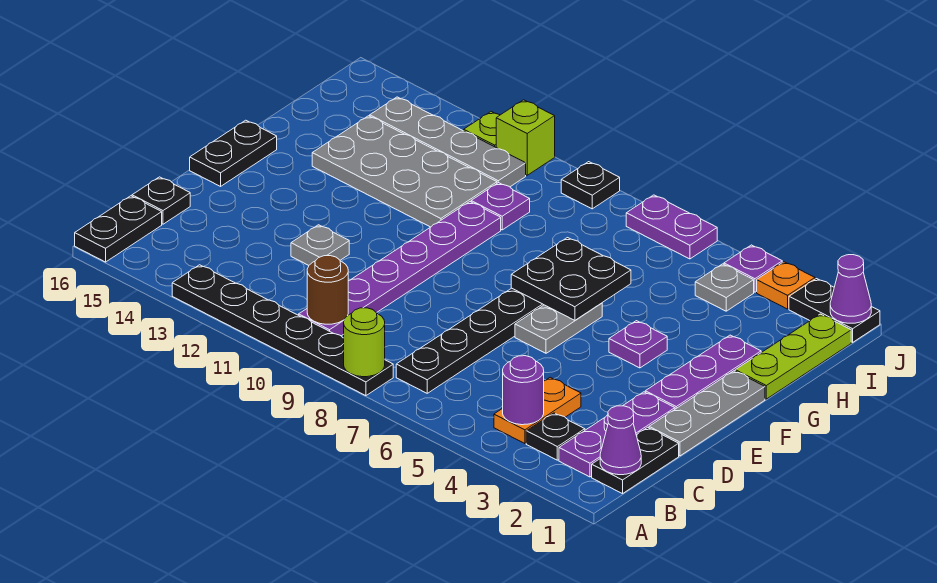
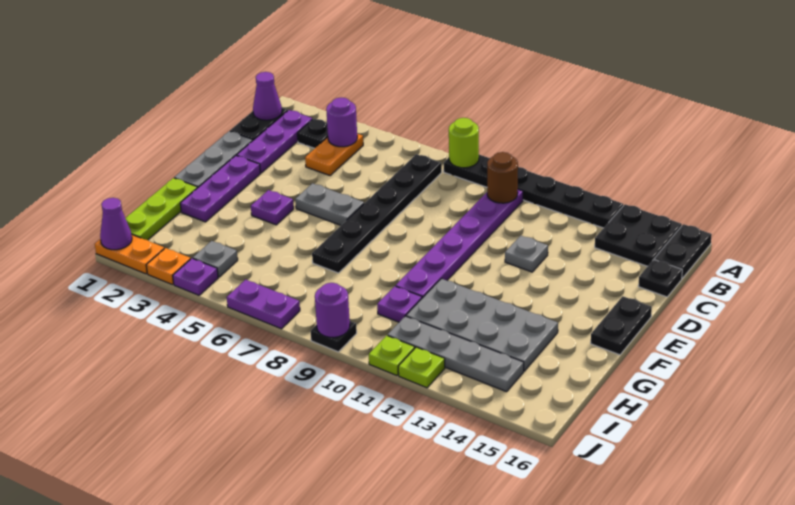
grey 1x2 plate [515,303,602,353] -> grey 1x2 plate turned to [295,183,364,225]
black 2x2 plate [511,238,631,320] -> black 2x2 plate moved to [595,204,682,266]
black 1x2 plate [789,279,880,342] -> orange 1x2 plate [95,234,164,274]
none -> purple 1x1 round brick [315,283,350,337]
lime 1x1 brick [496,100,555,175] -> lime 1x1 plate [369,335,415,376]

